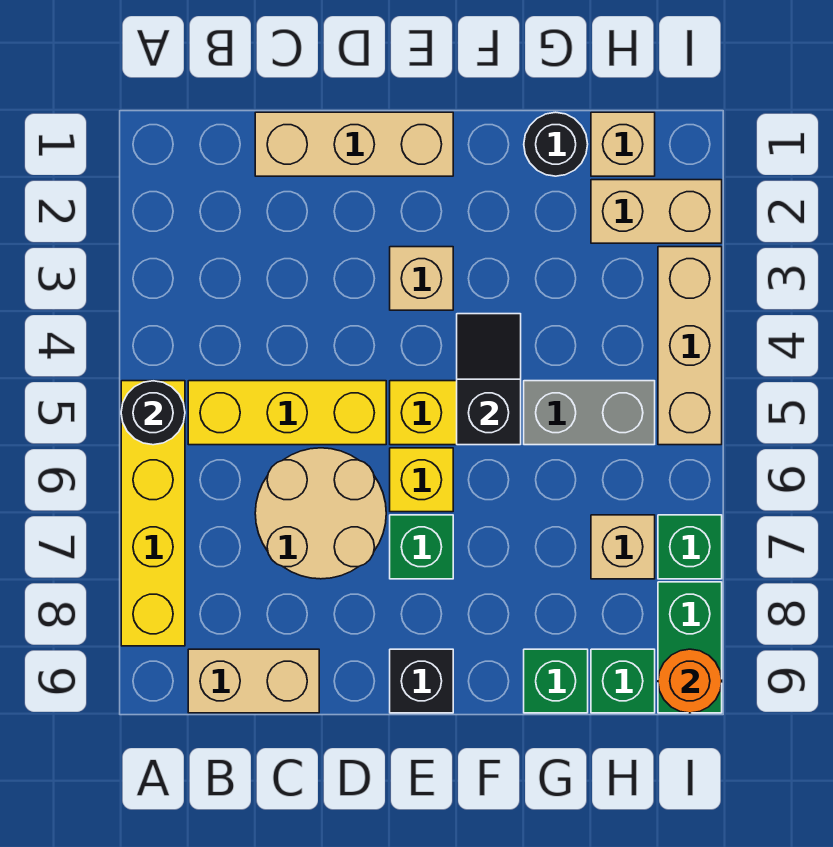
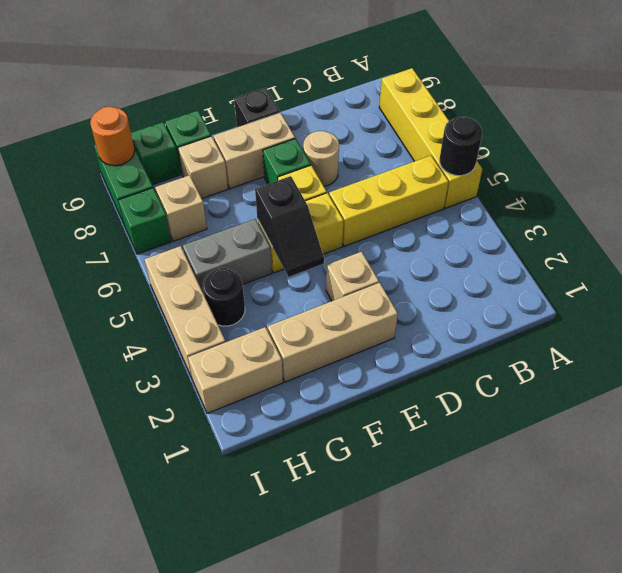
tan 1x2 brick [188,649,319,713] -> tan 1x2 brick moved to [214,113,295,189]
tan 1x3 brick [255,112,453,176] -> tan 1x3 brick moved to [267,283,398,382]
tan 2x2 round brick [255,448,386,579] -> tan 1x1 round brick [303,131,339,186]
black 1x1 round brick [524,112,588,176] -> black 1x1 round brick moved to [203,268,245,326]
tan 1x1 brick [591,112,655,176] -> tan 1x1 brick moved to [178,136,228,199]

